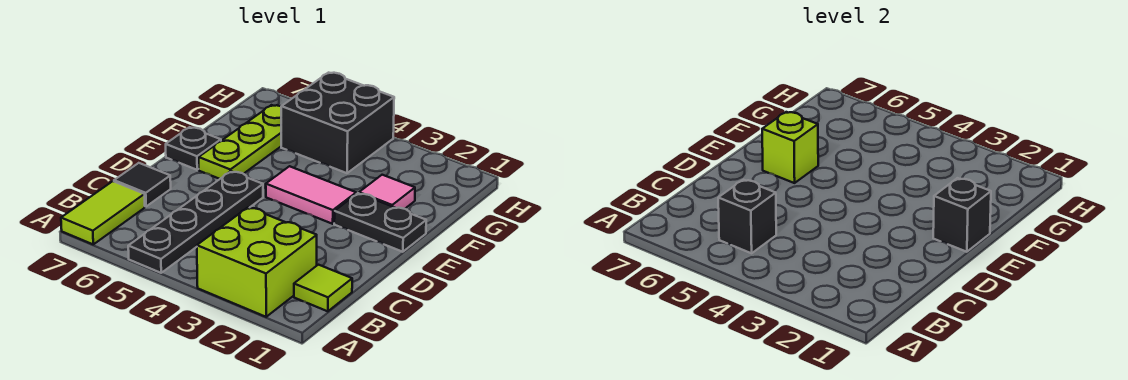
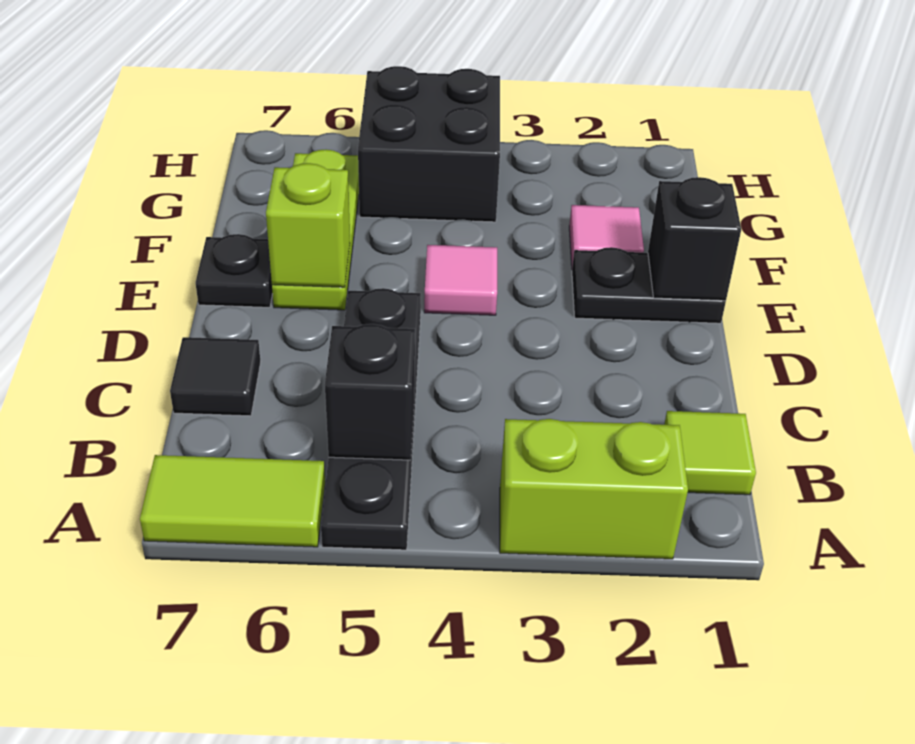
lime 2x2 brick [197,207,317,317] -> lime 1x2 brick [500,419,688,559]
lime 1x2 tile [61,181,145,244] -> lime 1x2 tile turned to [140,455,325,547]
pink 1x2 tile [266,166,356,224] -> pink 1x1 tile [424,245,497,315]

